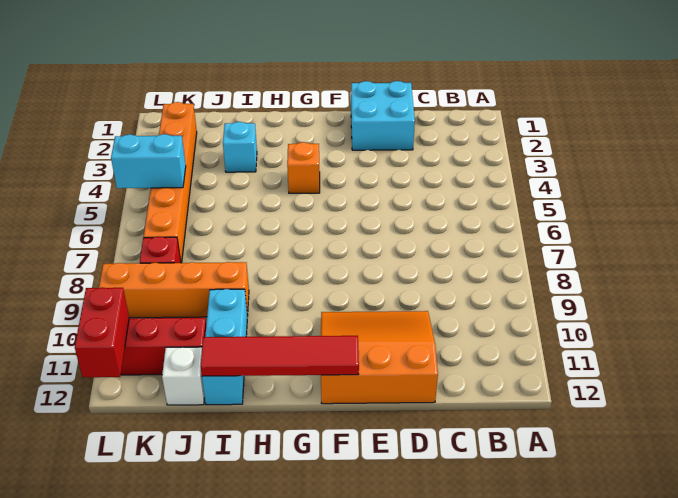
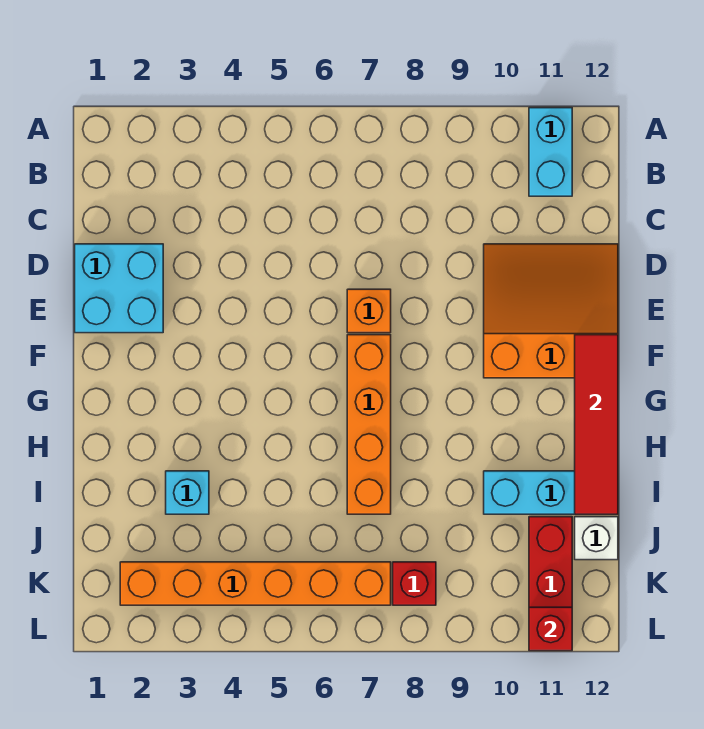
orange 3x3 slope [321,311,438,404] -> orange 3x3 slope turned to [484,244,618,378]
orange 1x1 brick [287,142,320,193] -> orange 1x1 brick moved to [347,289,391,333]
orange 1x4 brick [99,262,249,318] -> orange 1x4 brick moved to [347,335,391,514]
cyan 1x2 brick [111,134,186,188] -> cyan 1x2 brick moved to [529,108,572,196]
red 1x2 brick [75,287,129,377] -> red 1x1 brick [529,607,572,651]

